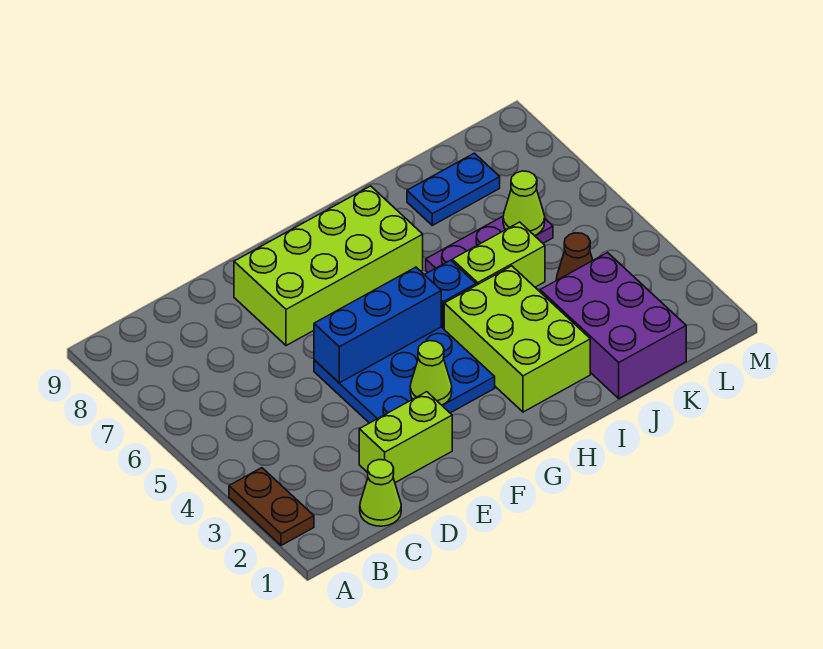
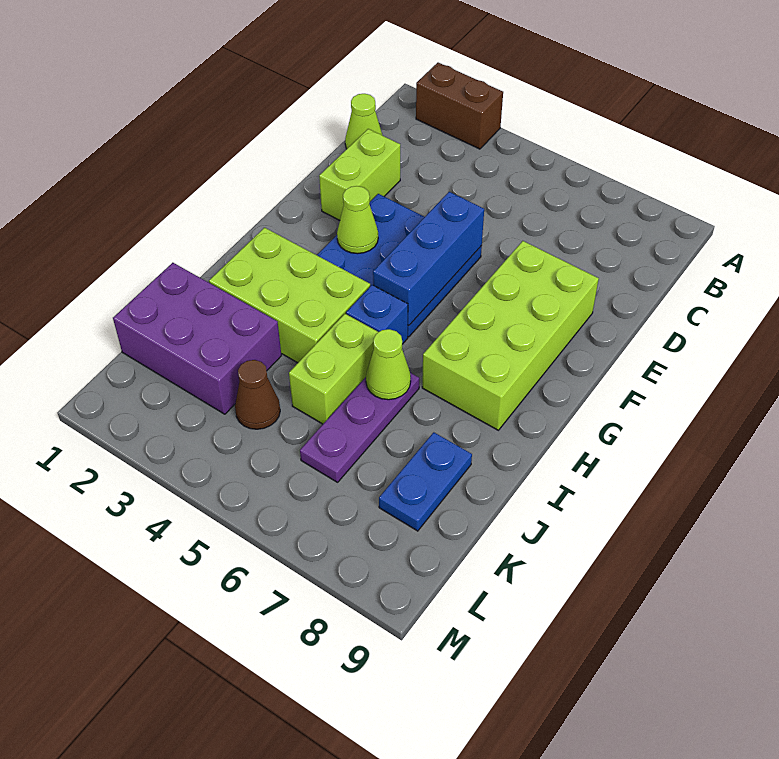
brown 1x2 plate [229,468,314,545] -> brown 1x2 brick [416,63,503,149]
lime 1x1 cone [503,171,545,236] -> lime 1x1 cone moved to [366,329,411,400]

